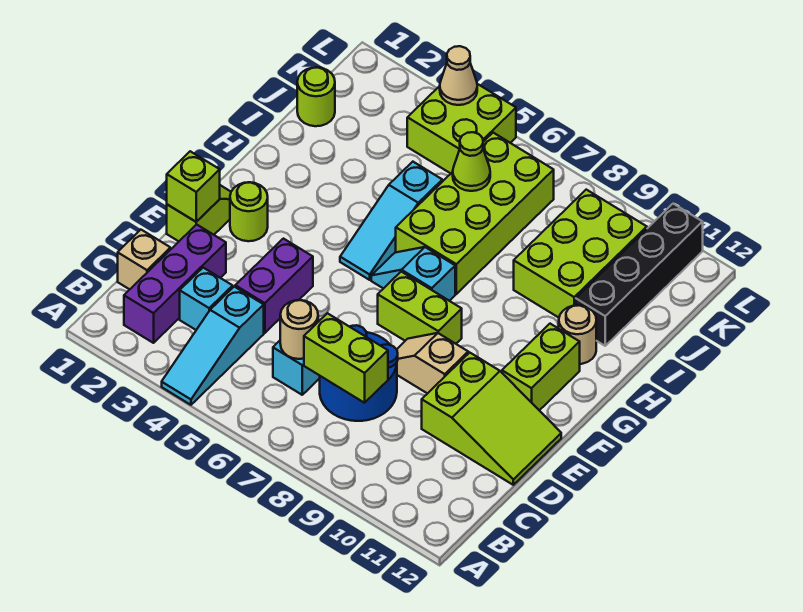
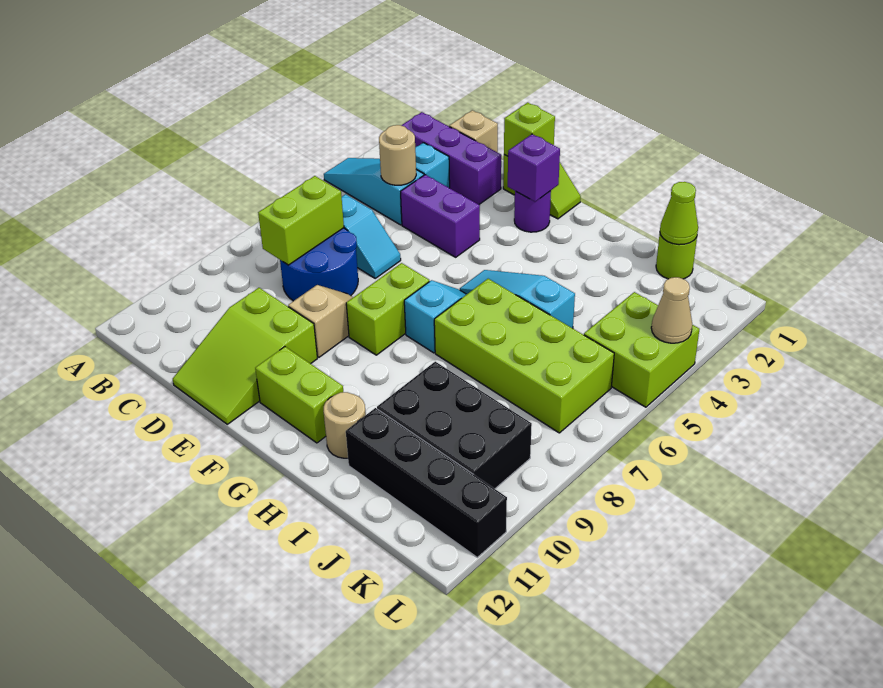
tan 1x1 round brick [280,300,318,359] -> tan 1x1 round brick moved to [379,125,416,185]
lime 1x1 round brick [230,182,268,241] -> purple 1x1 round brick [514,191,551,232]
none -> purple 1x1 brick [508,134,560,202]
lime 2x3 brick [514,190,647,318] -> black 2x3 brick [377,362,532,489]
lime 1x1 cone [453,132,490,191] -> lime 1x1 cone moved to [660,182,698,245]

